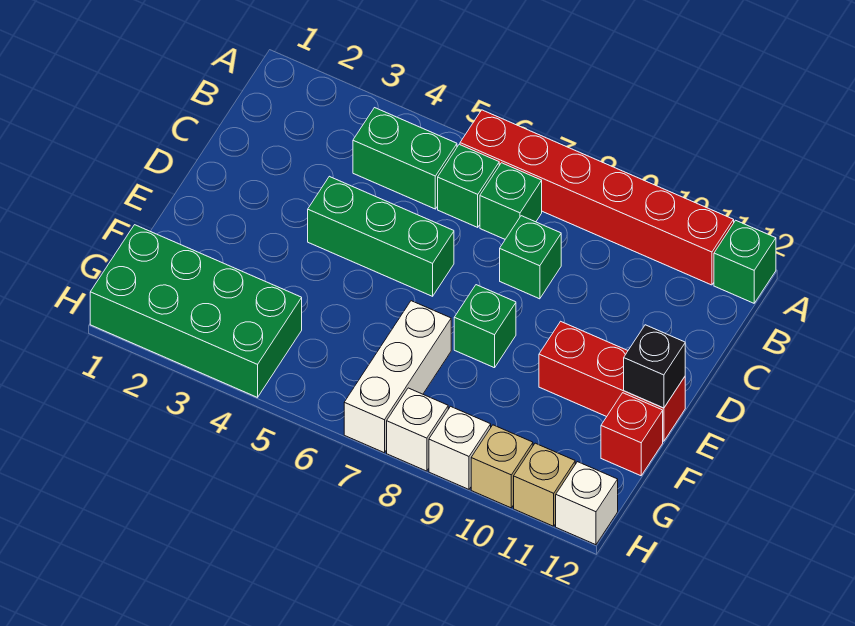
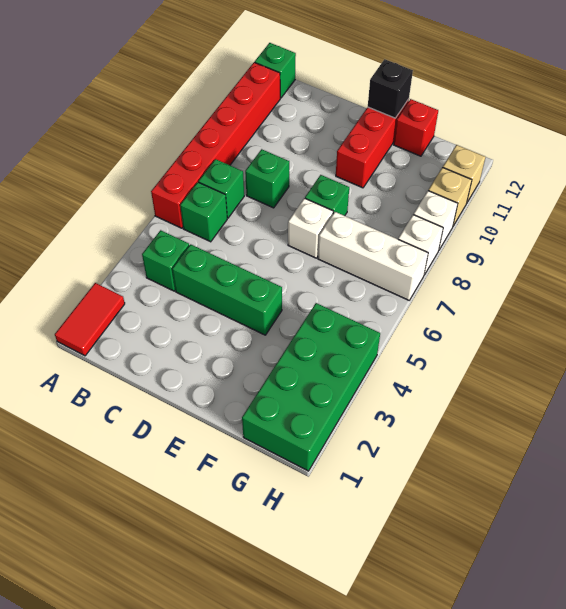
none -> red 1x2 tile [55,283,125,356]
green 1x2 brick [353,108,457,209] -> green 1x1 brick [142,230,189,291]
green 1x3 brick [308,176,454,296] -> green 1x3 brick turned to [172,244,282,335]
white 1x1 brick [556,462,618,545] -> white 1x1 brick moved to [288,198,333,258]

